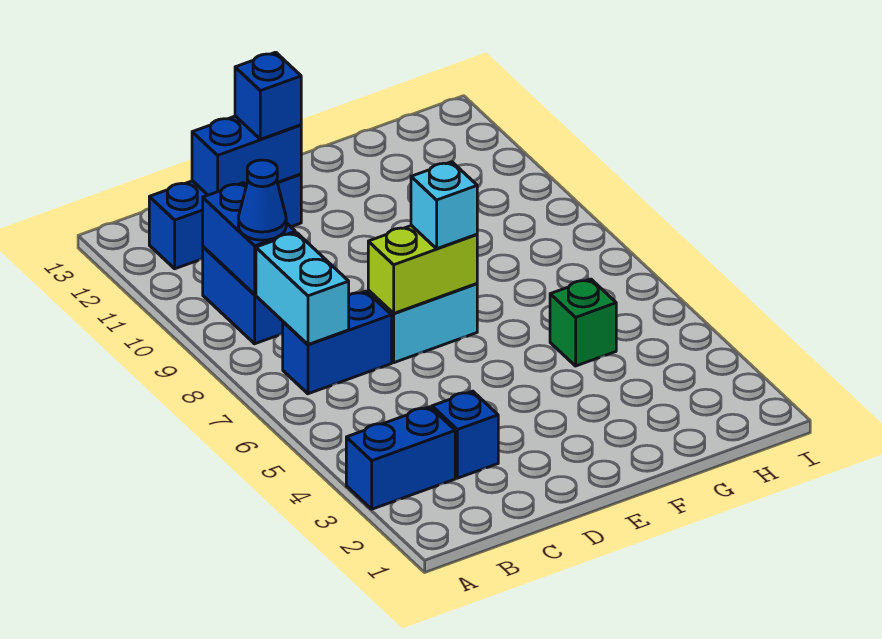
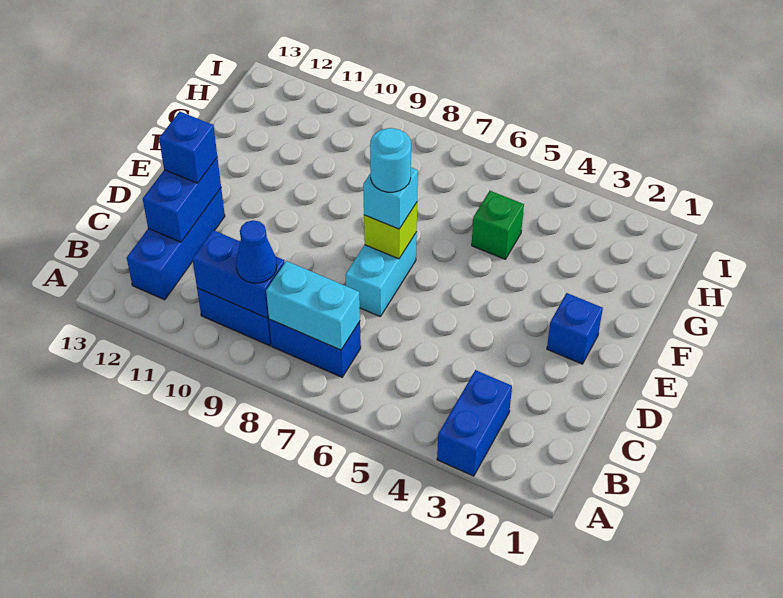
blue 1x2 brick [283,291,392,394] -> blue 1x2 brick turned to [269,319,361,377]
blue 1x1 brick [432,391,498,478] -> blue 1x1 brick moved to [547,293,603,364]
lime 1x2 brick [368,225,477,314] -> lime 1x1 brick [364,203,417,259]
none -> cyan 1x1 round brick [370,128,411,192]

